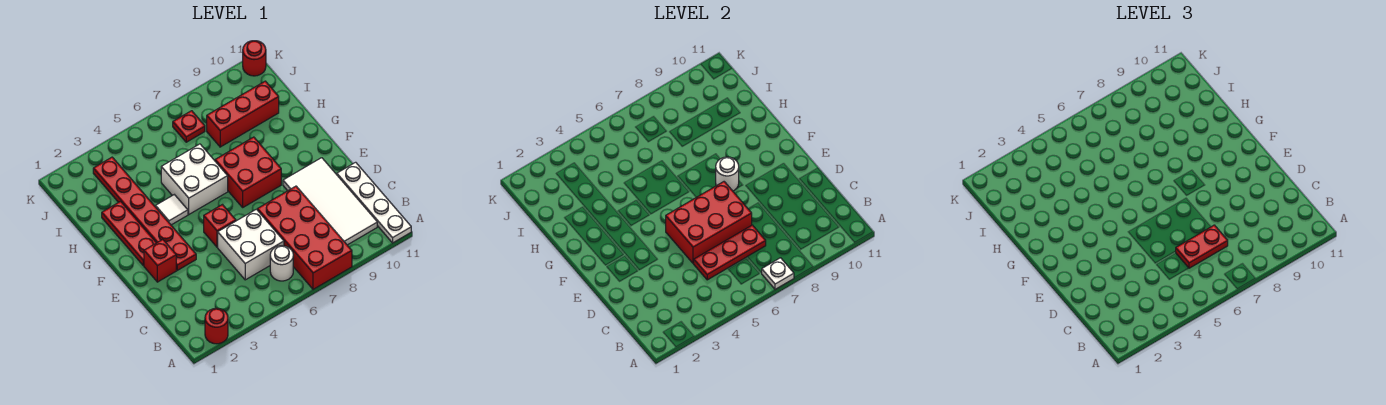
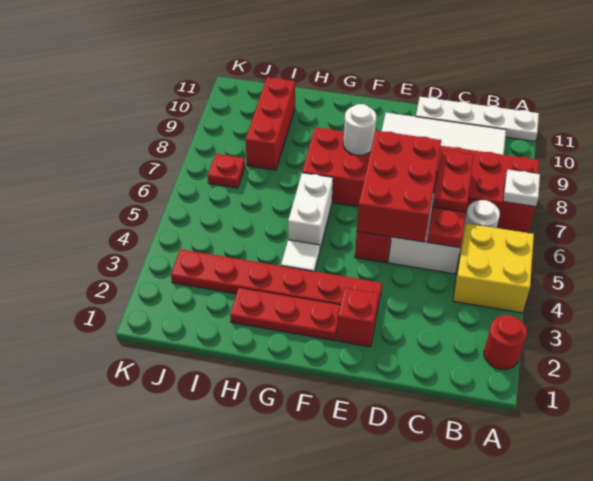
none -> yellow 2x2 brick [453,223,534,313]
white 2x2 brick [161,144,228,214] -> white 1x2 brick [288,173,333,249]
red 1x1 round brick [243,41,266,76] -> none

